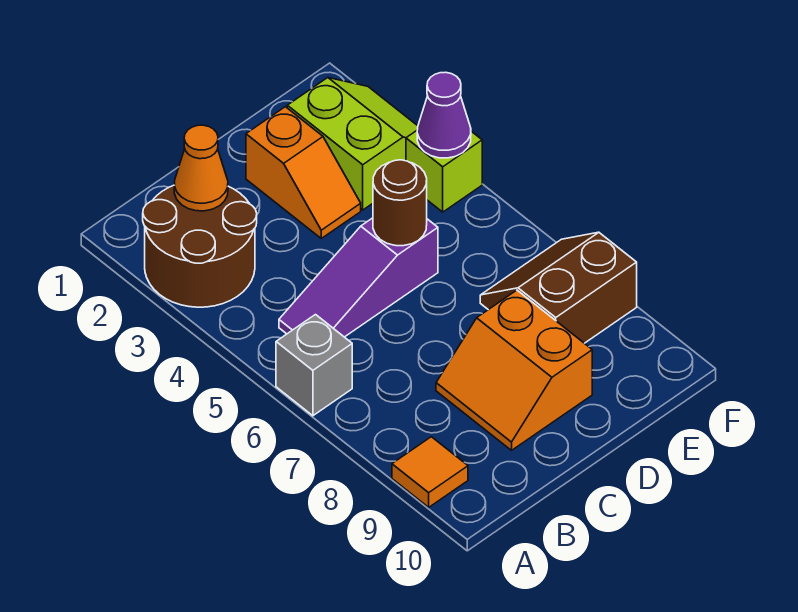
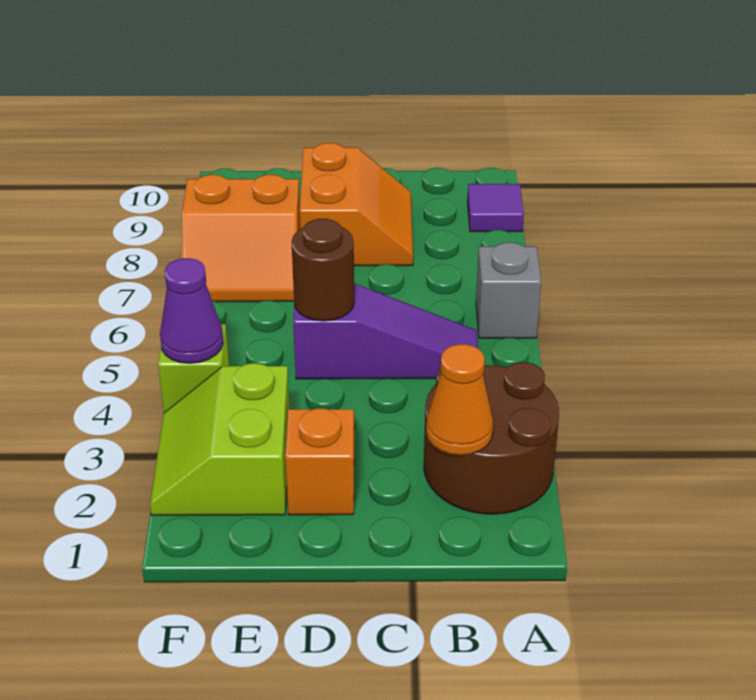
orange 1x1 tile [392,437,468,507] -> purple 1x1 tile [467,184,524,232]
brown 2x2 slope [480,232,637,343] -> orange 2x2 slope [182,175,300,302]

